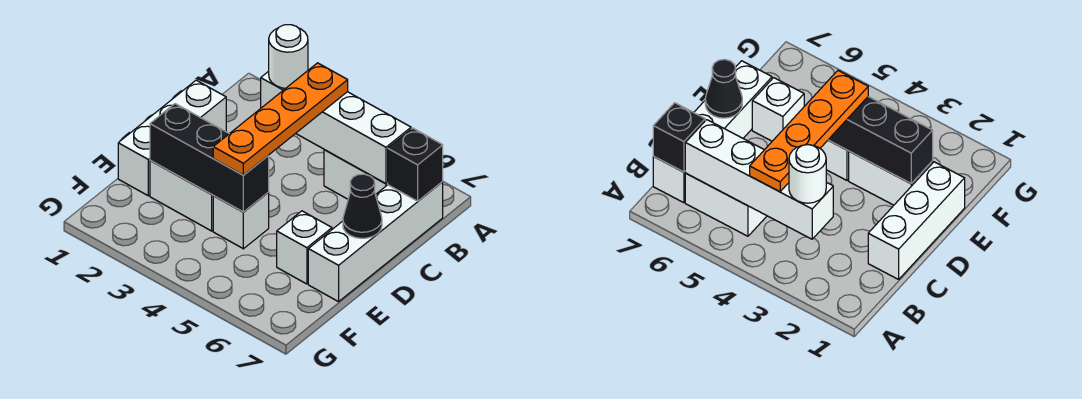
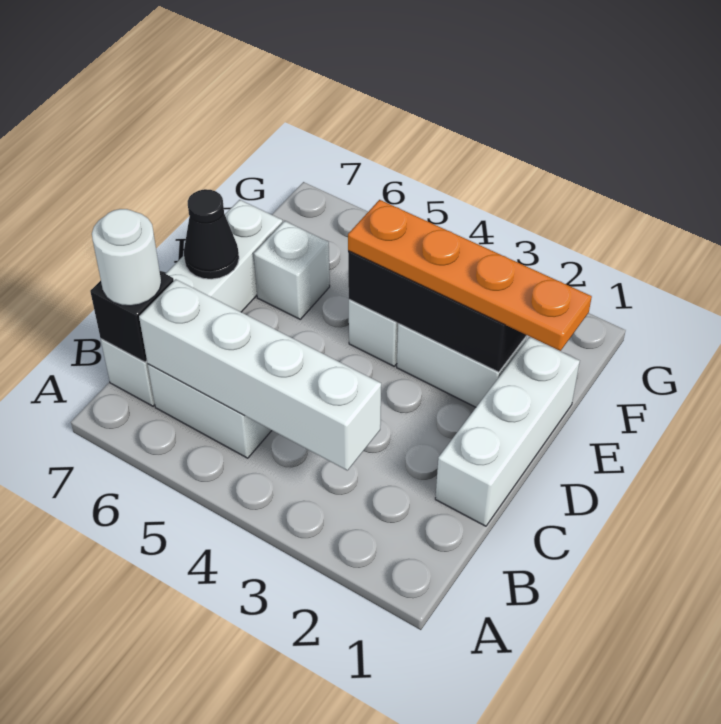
white 1x1 round brick [269,25,308,88] -> white 1x1 round brick moved to [92,209,161,306]
orange 1x4 plate [213,63,348,175] -> orange 1x4 plate turned to [348,200,592,351]

